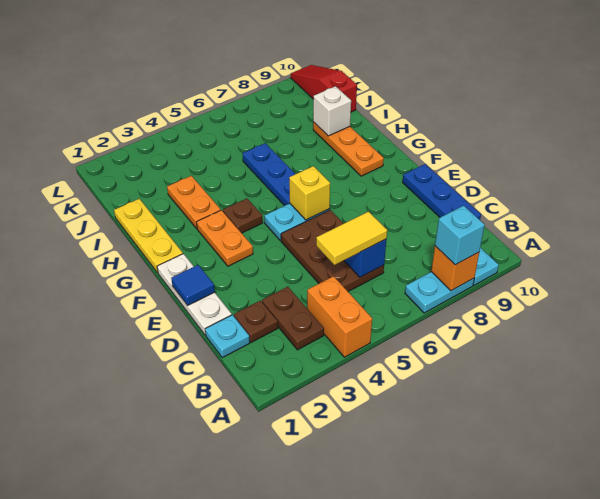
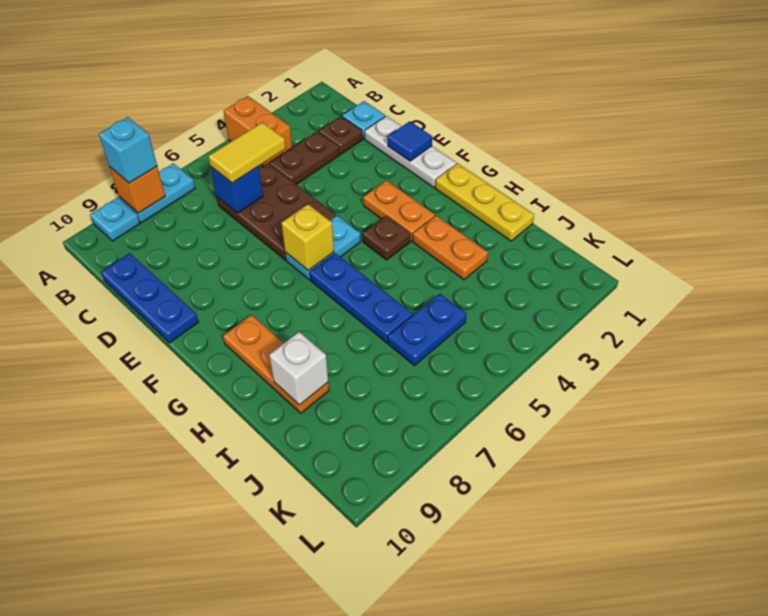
brown 1x2 plate [262,287,324,350] -> brown 1x2 plate turned to [269,131,339,185]
none -> blue 1x2 plate [388,294,467,366]
red 1x3 slope [291,65,357,112] -> none

